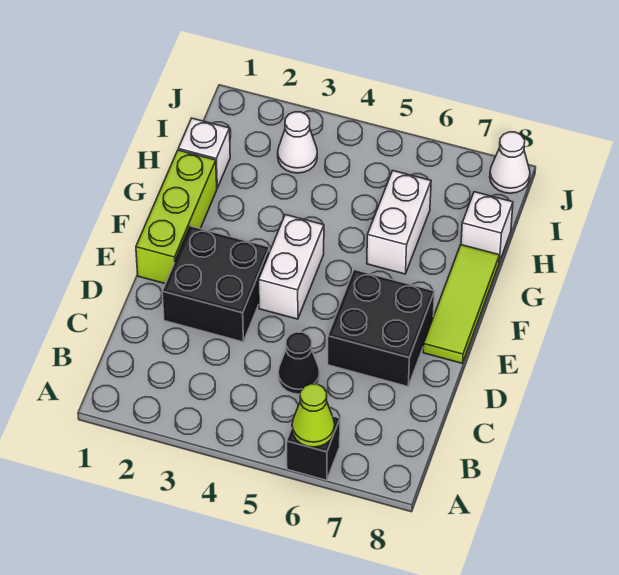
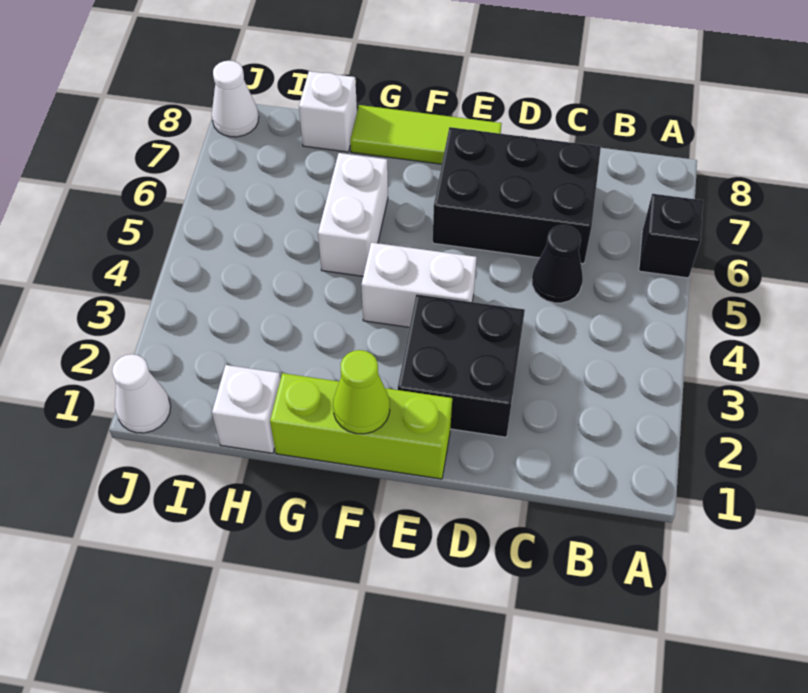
lime 1x1 cone [292,384,335,447] -> lime 1x1 cone moved to [333,350,390,434]
black 2x2 brick [328,270,435,386] -> black 2x3 brick [433,127,601,264]
white 1x2 brick [367,171,431,274] -> white 1x2 brick turned to [318,153,388,276]
white 1x1 cone [278,112,317,173] -> white 1x1 cone moved to [112,354,171,433]

